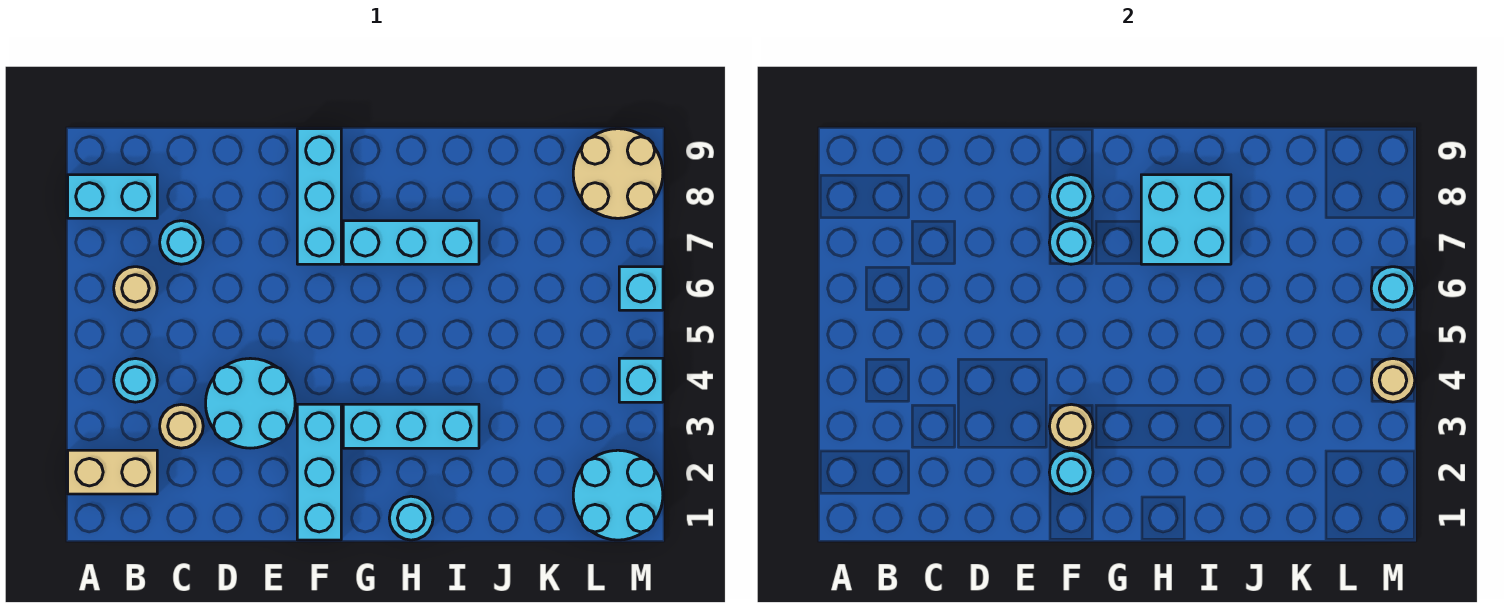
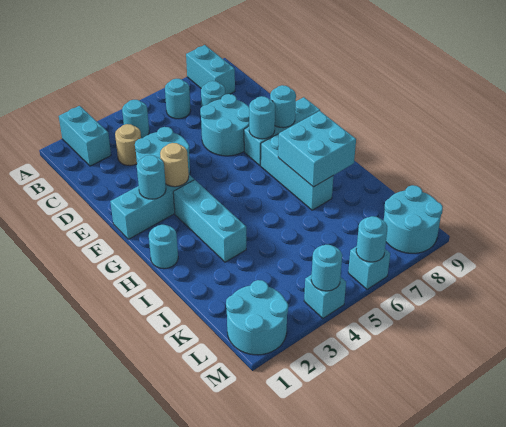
tan 1x2 brick [68,450,157,494] -> cyan 1x2 brick [59,106,111,166]
tan 1x1 round brick [114,267,157,310] -> cyan 1x1 round brick [165,79,191,119]
none -> cyan 2x2 round brick [200,94,249,156]
tan 2x2 round brick [573,129,663,218] -> cyan 2x2 round brick [384,185,443,253]
tan 1x1 round brick [1371,359,1415,402] -> cyan 1x1 round brick [311,245,342,291]

